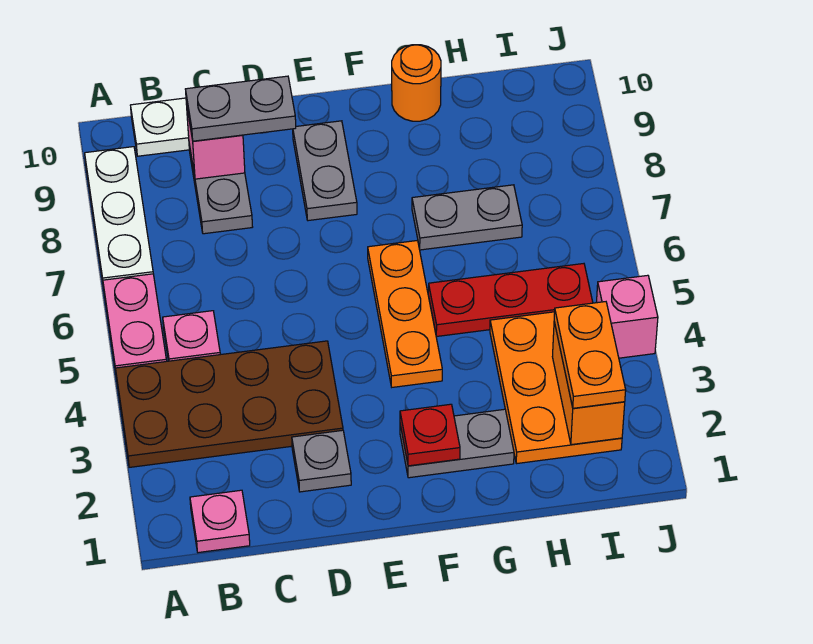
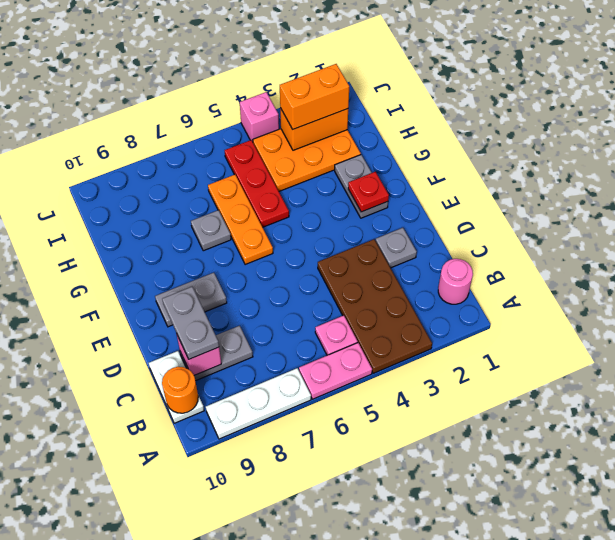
pink 1x1 plate [190,490,250,553] -> pink 1x1 round brick [438,259,473,304]
orange 1x3 plate [368,241,442,387] -> orange 1x3 plate turned to [208,175,273,265]
grey 1x2 plate [412,185,522,250] -> grey 1x1 plate [191,210,231,251]
orange 1x1 round brick [392,45,441,121] -> orange 1x1 round brick moved to [162,367,198,413]
orange 1x2 plate [554,302,626,408] -> orange 1x2 brick [280,64,349,129]

